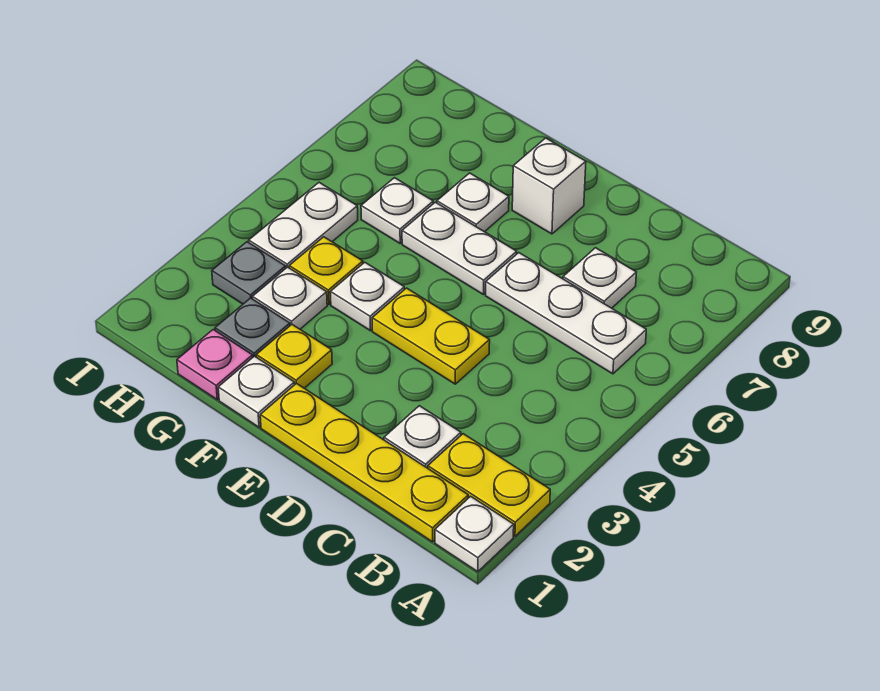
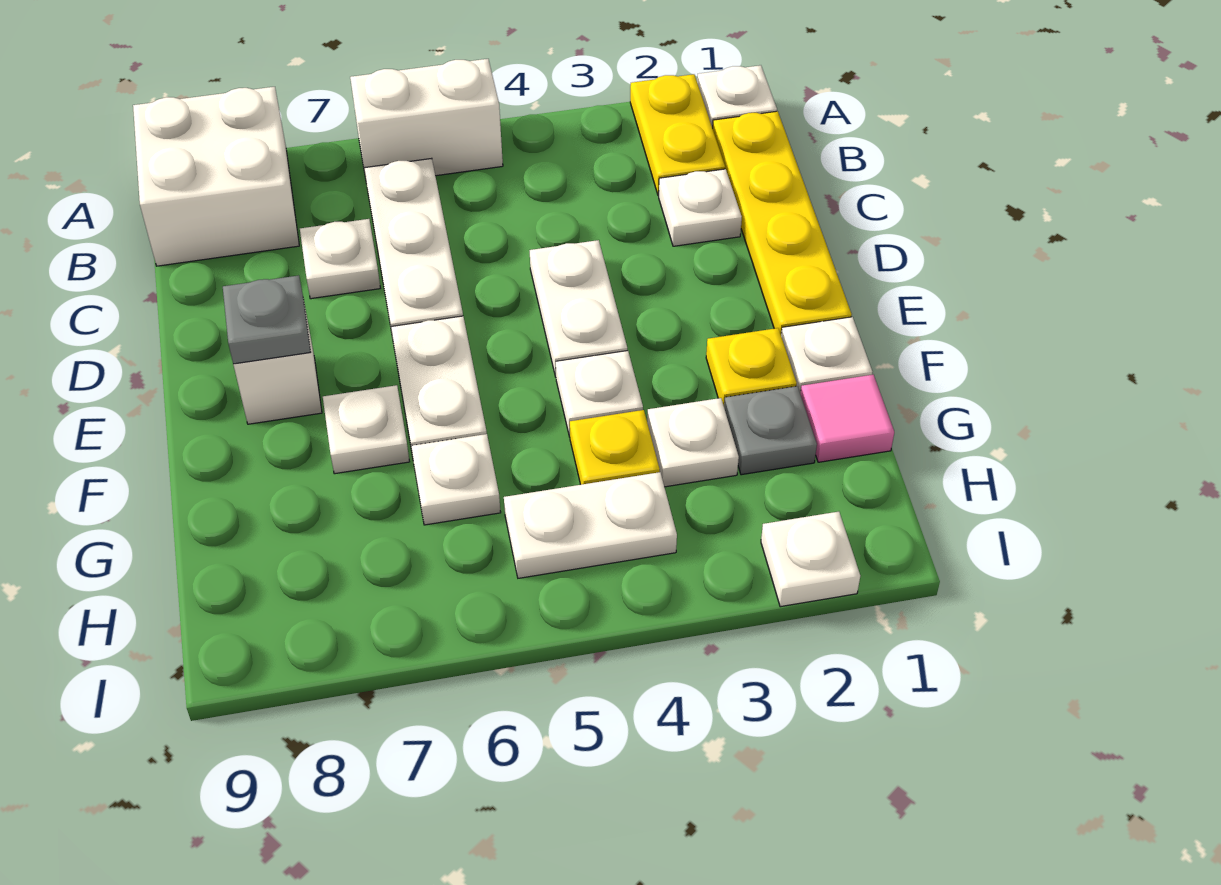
none -> white 1x2 brick [350,59,503,178]
none -> white 2x2 brick [133,87,299,266]
yellow 1x2 plate [372,288,490,384] -> white 1x2 plate [530,240,627,377]
pink 1x1 plate [177,330,253,400] -> pink 1x1 tile [800,375,894,462]
grey 1x1 plate [212,242,286,304] -> grey 1x1 plate moved to [223,275,311,364]
none -> white 1x1 plate [761,512,860,607]

